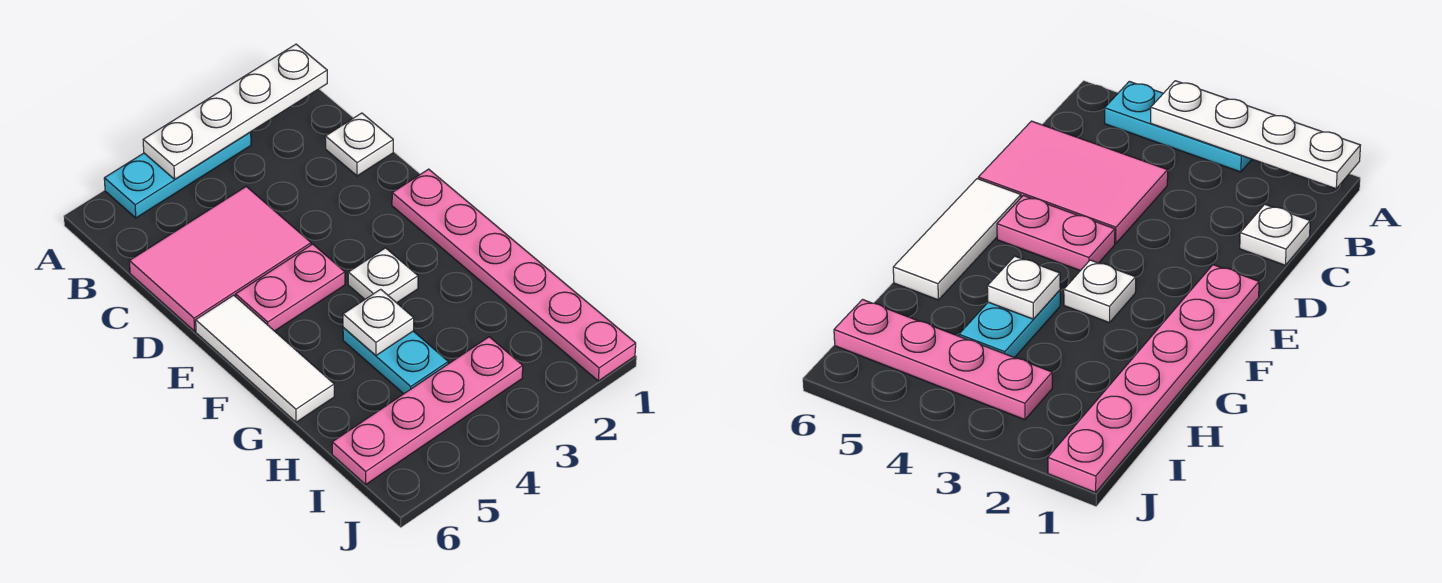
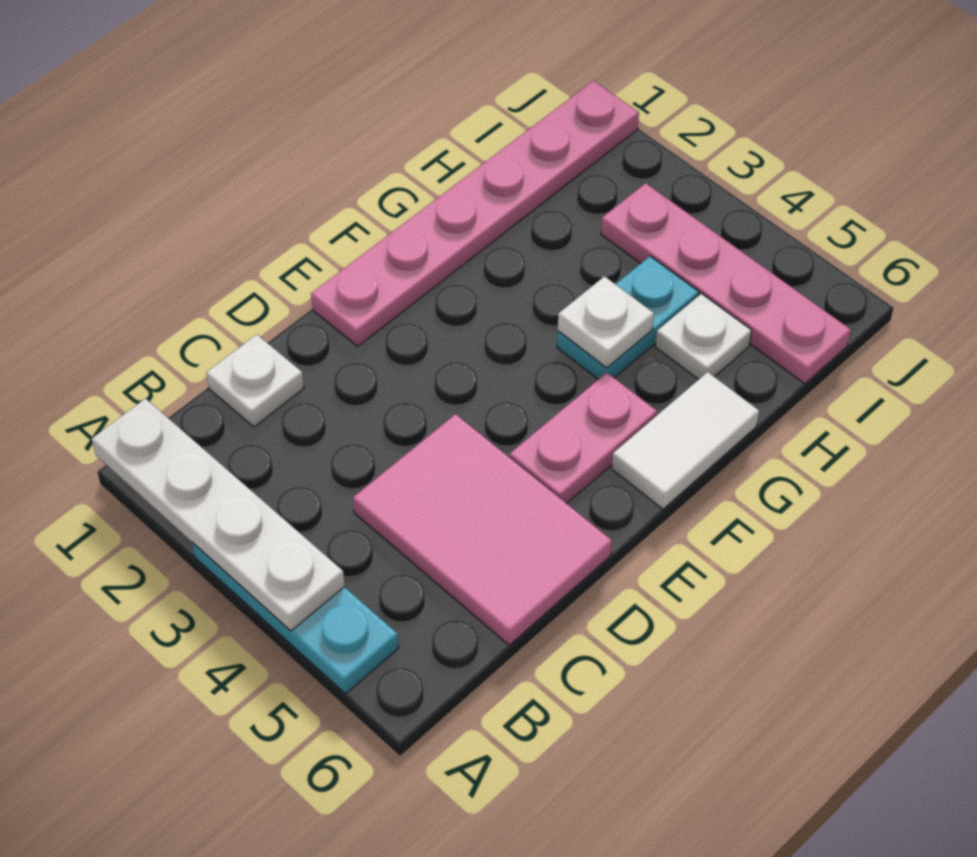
pink 1x2 plate [236,244,345,331] -> pink 1x2 plate turned to [510,373,657,504]
white 1x3 tile [196,295,334,422] -> white 1x2 tile [612,372,759,509]
white 1x1 plate [348,248,418,303] -> white 1x1 plate moved to [656,294,752,380]

